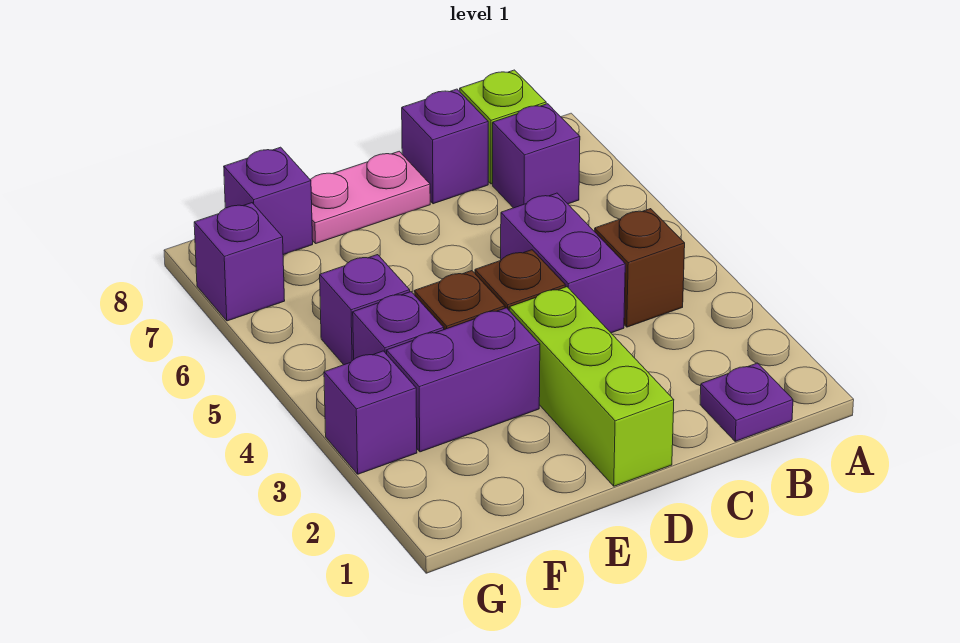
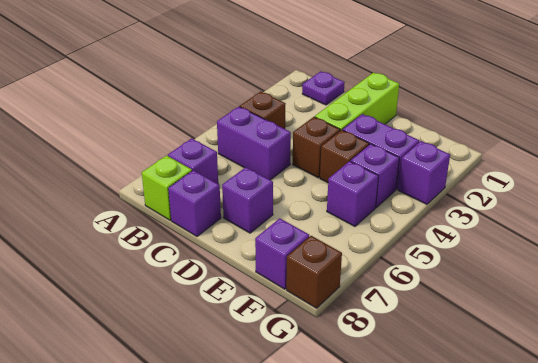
purple 1x2 brick [501,193,625,333] -> purple 1x2 brick turned to [217,107,291,180]
pink 1x2 plate [311,151,430,244] -> none
purple 1x1 brick [194,203,285,321] -> purple 1x1 brick moved to [222,167,273,233]
none -> brown 1x1 brick [286,236,342,308]

